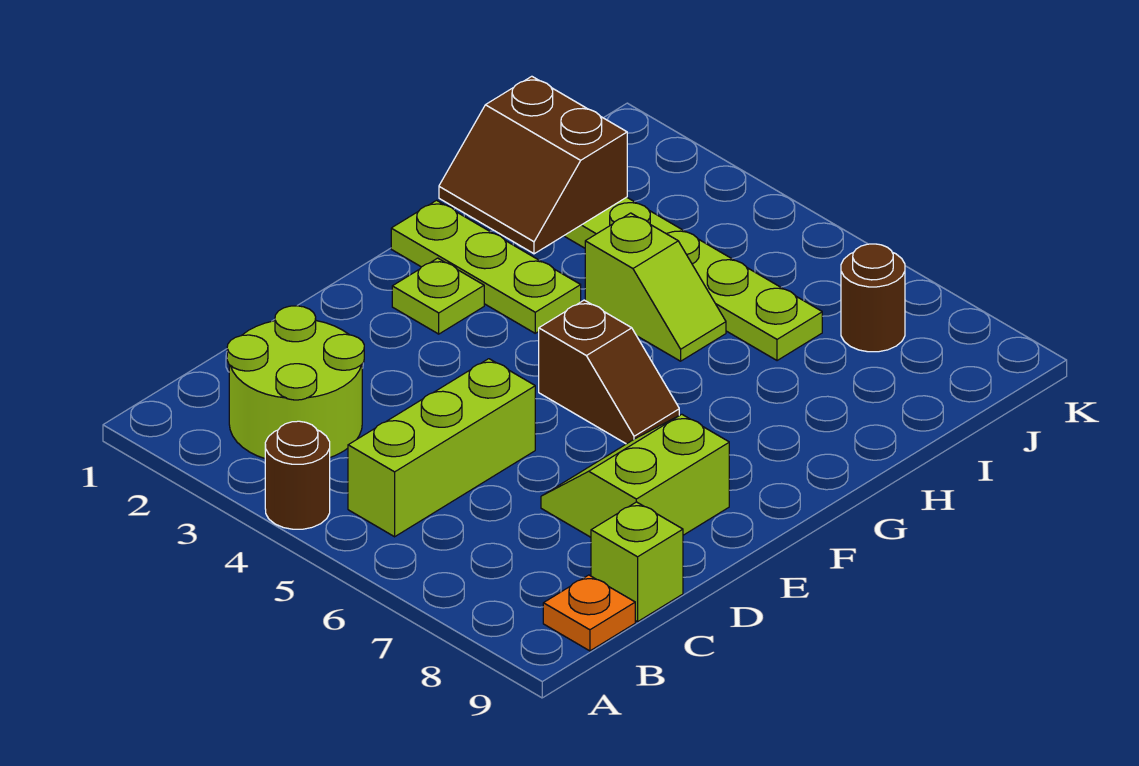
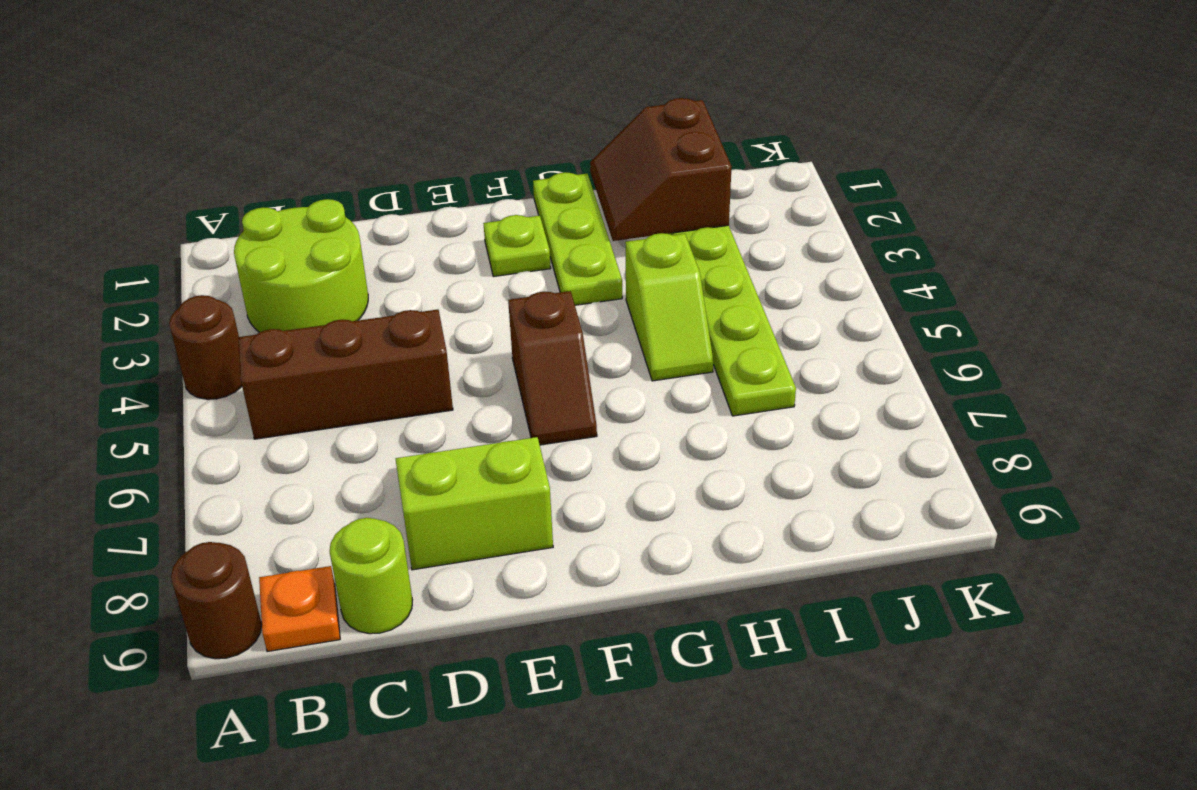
lime 1x3 brick [348,359,535,537] -> brown 1x3 brick [239,309,453,439]
lime 1x1 brick [591,502,683,622] -> lime 1x1 round brick [330,518,412,634]
brown 1x1 round brick [841,244,905,352] -> brown 1x1 round brick moved to [171,542,262,659]

